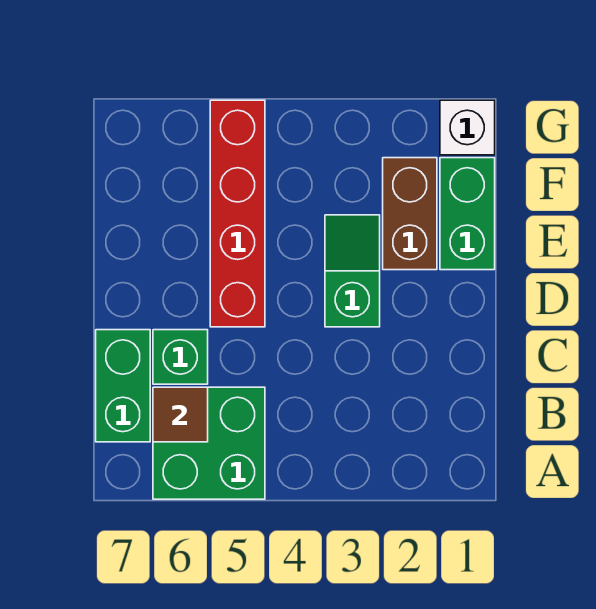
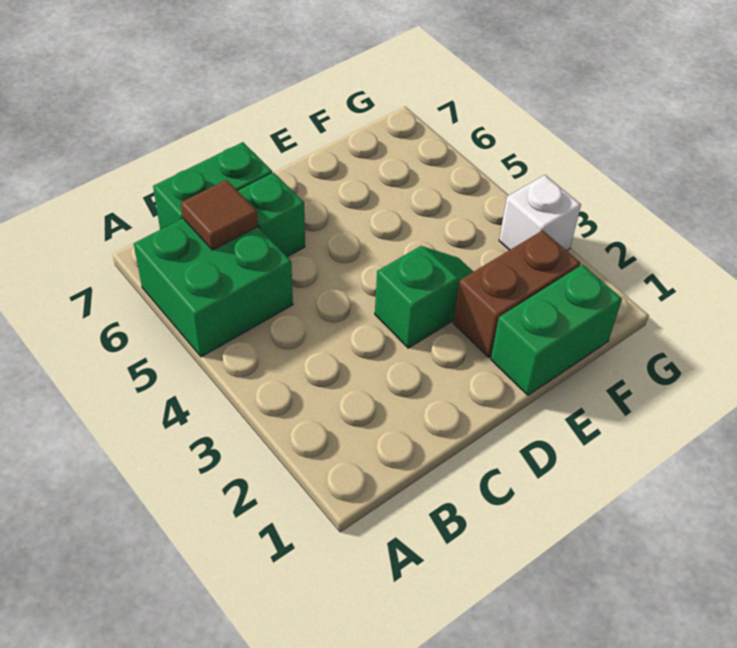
red 1x4 brick [210,100,265,327] -> none
white 1x1 brick [440,100,495,155] -> white 1x1 brick moved to [499,175,581,251]

